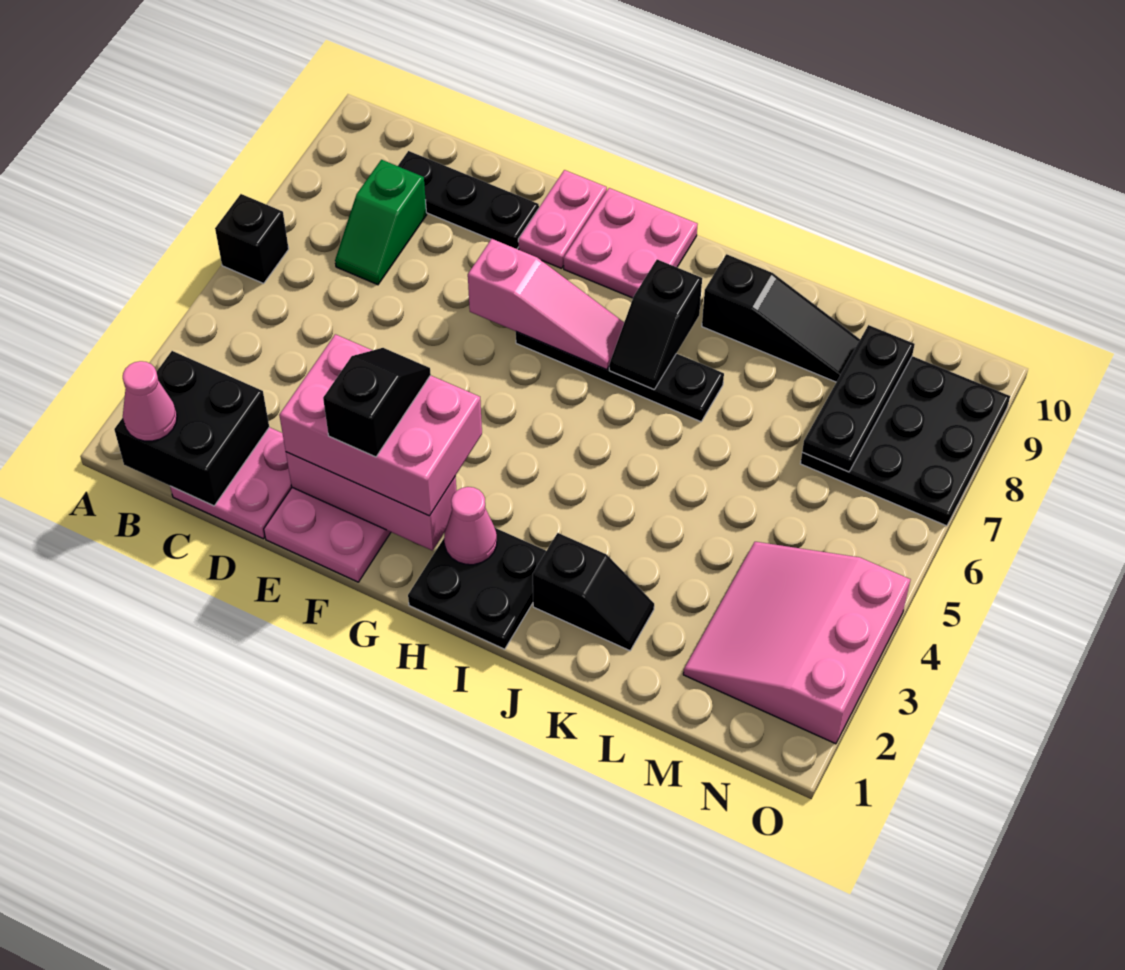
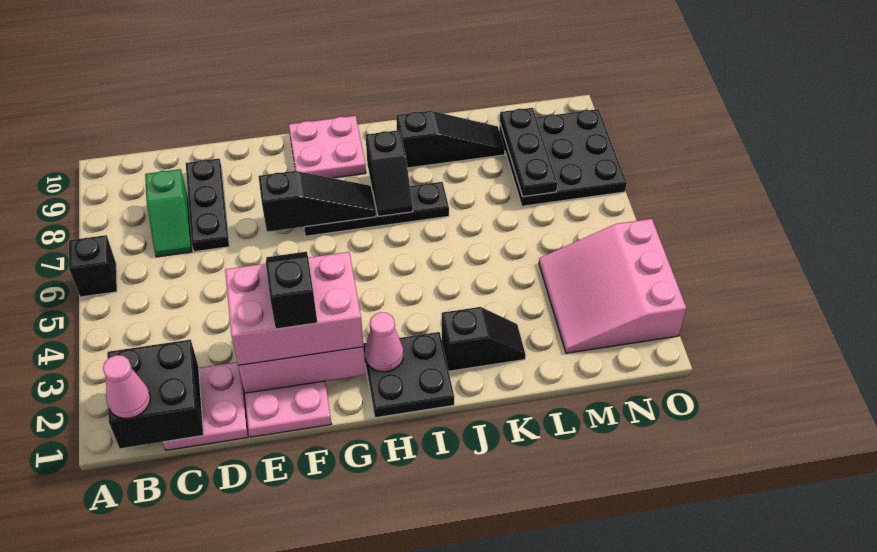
black 1x3 plate [398,151,539,249] -> black 1x3 plate turned to [186,159,229,252]
pink 1x3 slope [468,239,624,370] -> black 1x3 slope [258,171,376,232]
pink 1x2 plate [518,170,607,268] -> none

